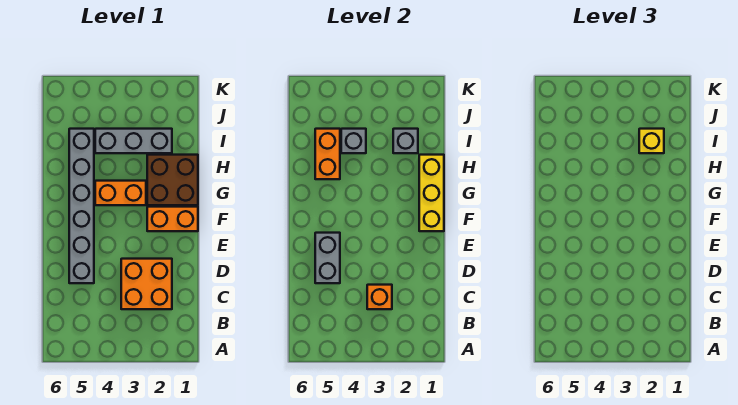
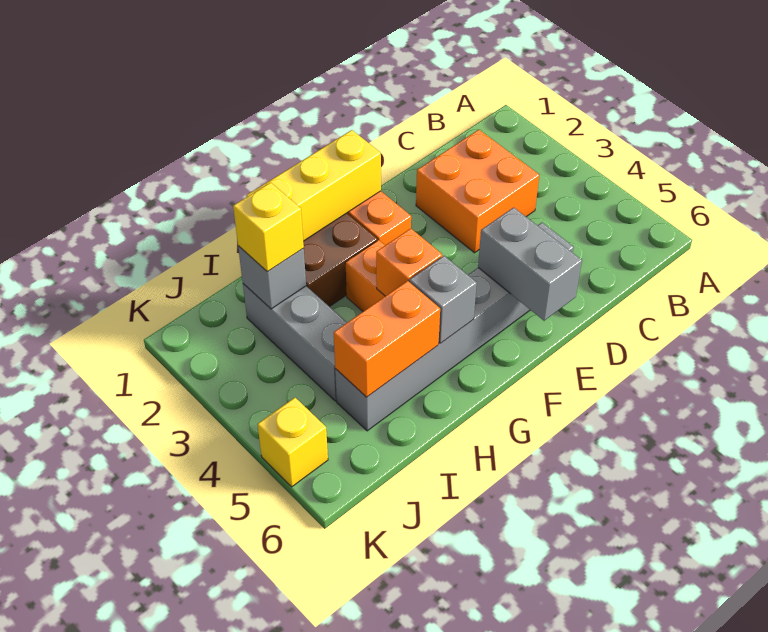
orange 1x1 brick [367,285,392,309] -> orange 1x1 brick moved to [376,228,442,296]
grey 1x2 brick [315,233,340,283] -> grey 1x2 brick turned to [478,207,582,321]
grey 1x1 brick [341,129,366,153] -> grey 1x1 brick moved to [409,256,477,343]
none -> yellow 1x1 brick [258,398,328,487]

